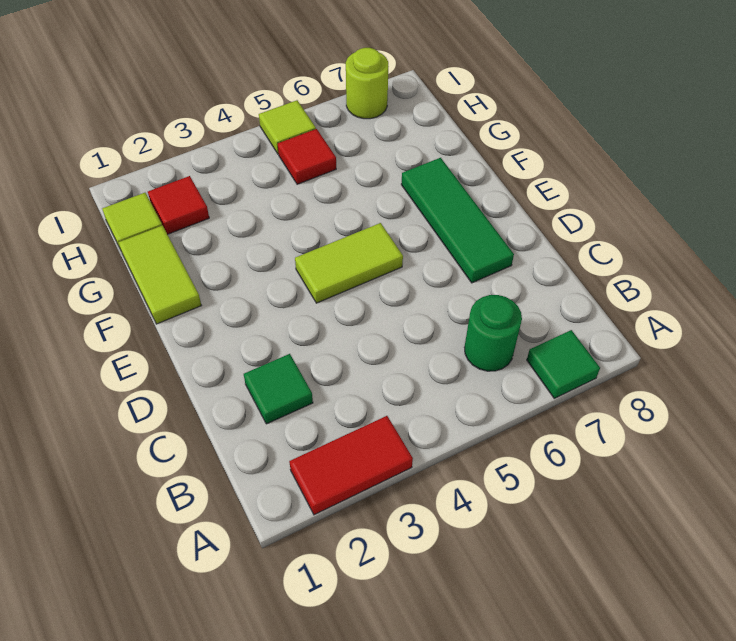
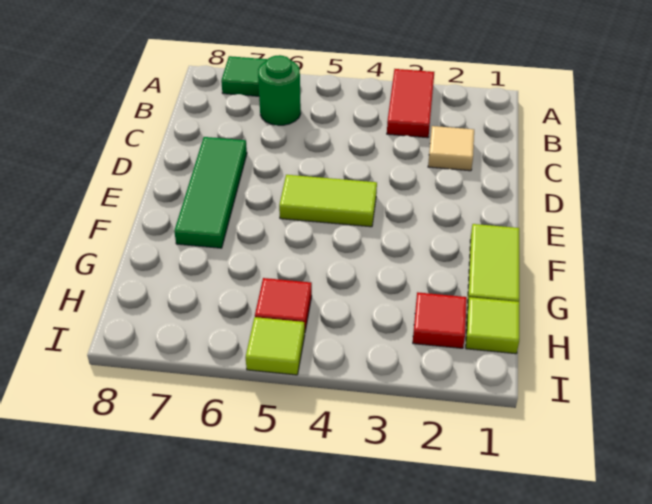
red 1x2 tile [289,416,413,515] -> red 1x2 tile turned to [387,69,434,138]
green 1x1 tile [244,354,313,424] -> tan 1x1 tile [428,126,474,171]
lime 1x1 round brick [346,48,389,119] -> none

